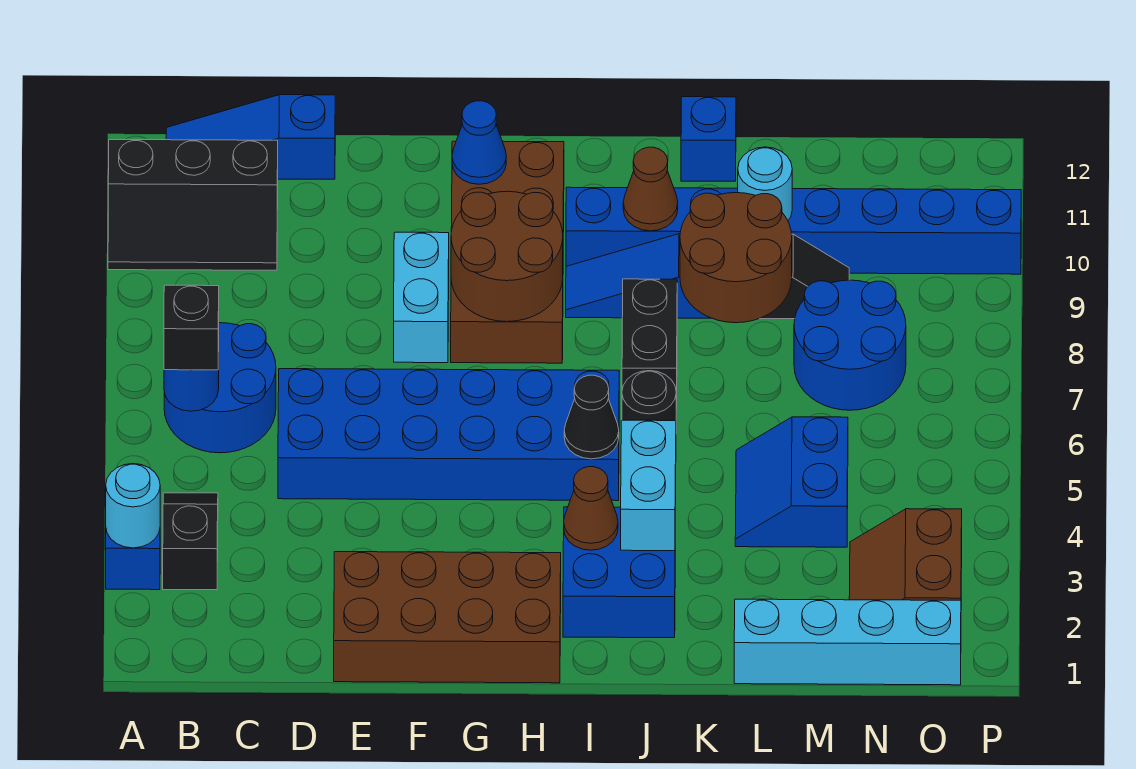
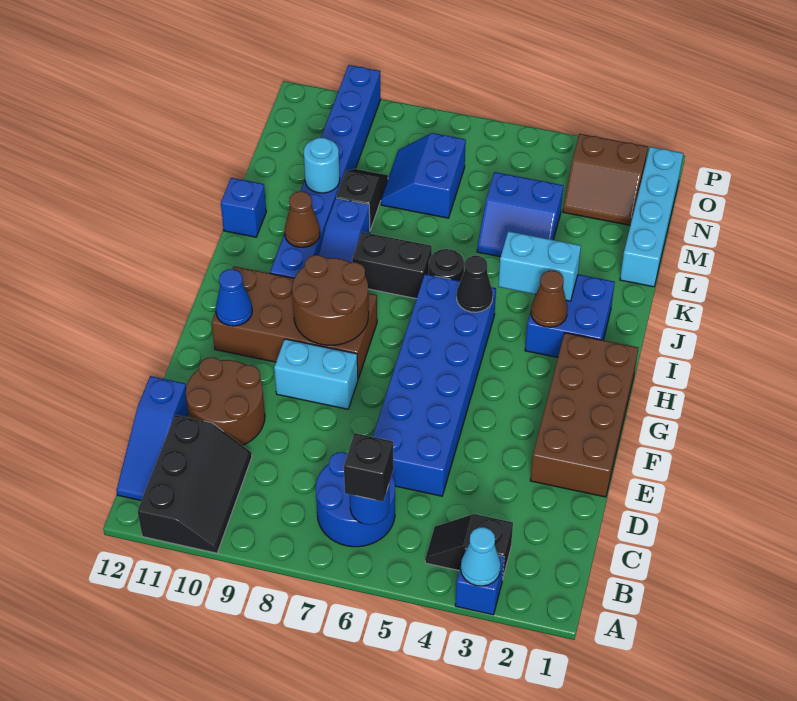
cyan 1x1 round brick [106,464,160,548] -> cyan 1x1 cone [461,527,501,586]
brown 2x2 round brick [680,193,792,323] -> brown 2x2 round brick moved to [186,357,265,445]
blue 2x2 round brick [794,280,906,410] -> blue 2x2 slope [381,133,466,218]

